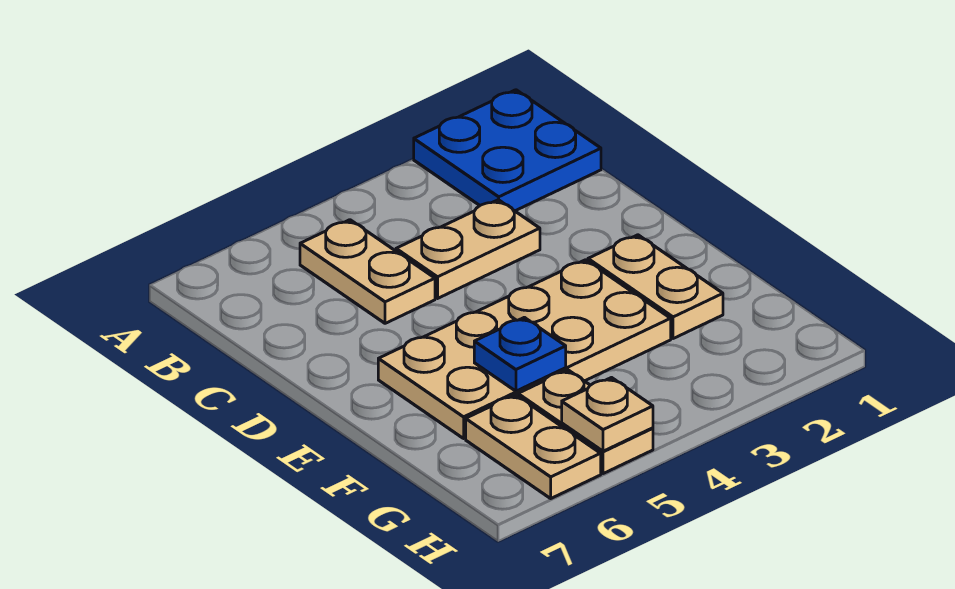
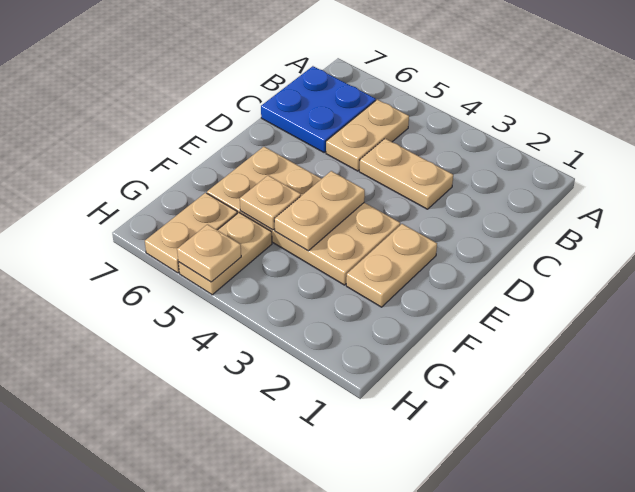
blue 2x2 plate [414,90,601,211] -> blue 2x2 plate moved to [261,66,376,152]
none -> tan 1x2 plate [274,171,365,251]
blue 1x1 plate [474,317,566,391] -> tan 1x1 plate [240,175,301,230]

